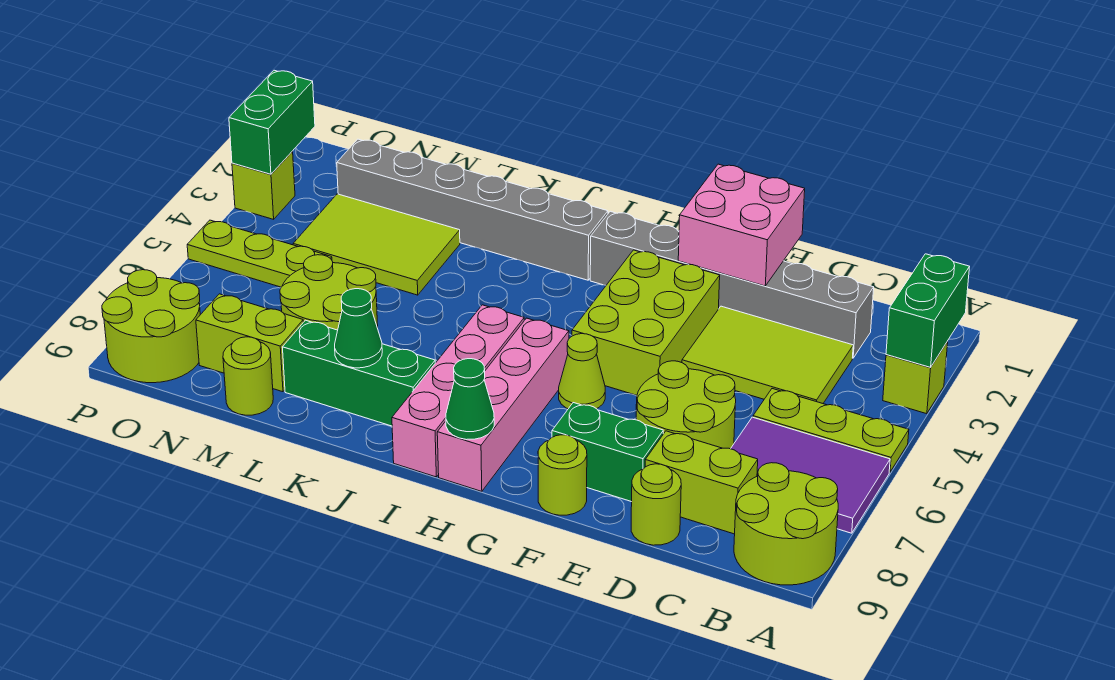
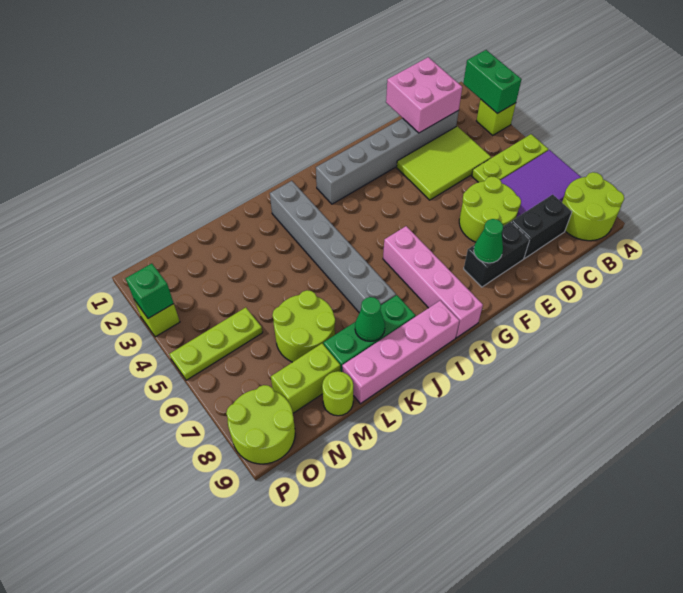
lime 1x2 brick [645,431,758,534] -> black 1x2 brick [512,195,572,258]
lime 1x1 round brick [631,464,681,545] -> none
pink 2x2 brick [678,164,805,286] -> pink 2x2 brick moved to [386,57,462,133]
green 1x2 brick [552,403,663,502] -> black 1x2 brick [464,222,530,287]
lime 2x3 brick [572,250,720,395] -> none
lime 1x1 round brick [538,435,587,515] -> none
lime 1x1 cone [559,334,605,409] -> none
green 1x1 cone [446,359,494,440] -> green 1x1 cone moved to [474,219,503,263]
grey 1x6 brick [337,139,608,280] -> grey 1x6 brick turned to [270,181,396,313]
pink 1x4 brick [392,305,524,477] -> pink 1x4 brick turned to [342,300,459,404]
lime 2x3 tile [293,194,460,295] -> none
green 1x2 brick [229,70,315,174] -> green 1x1 brick [126,264,174,318]

